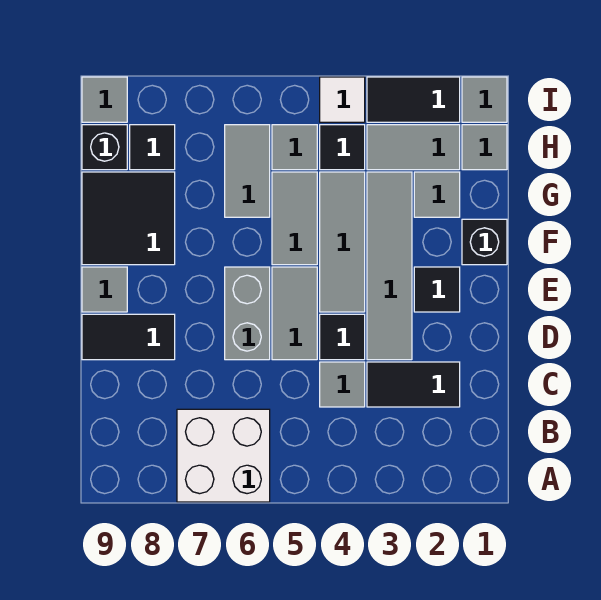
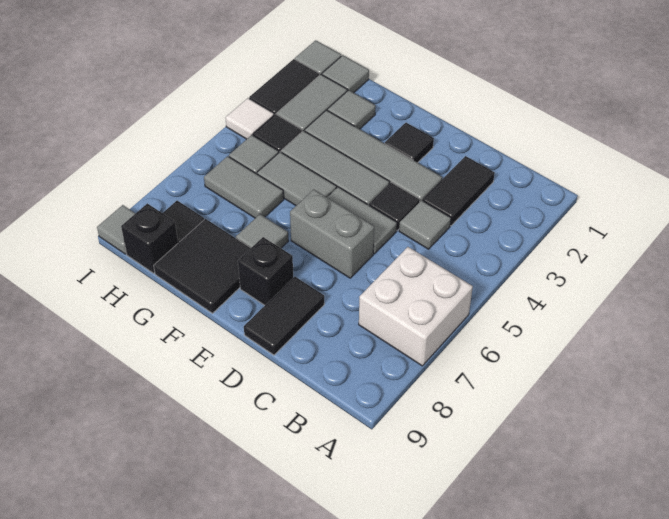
grey 1x1 tile [82,267,127,312] -> grey 1x1 tile moved to [236,214,288,248]
black 1x1 brick [462,219,507,265] -> black 1x1 brick moved to [238,237,293,305]

